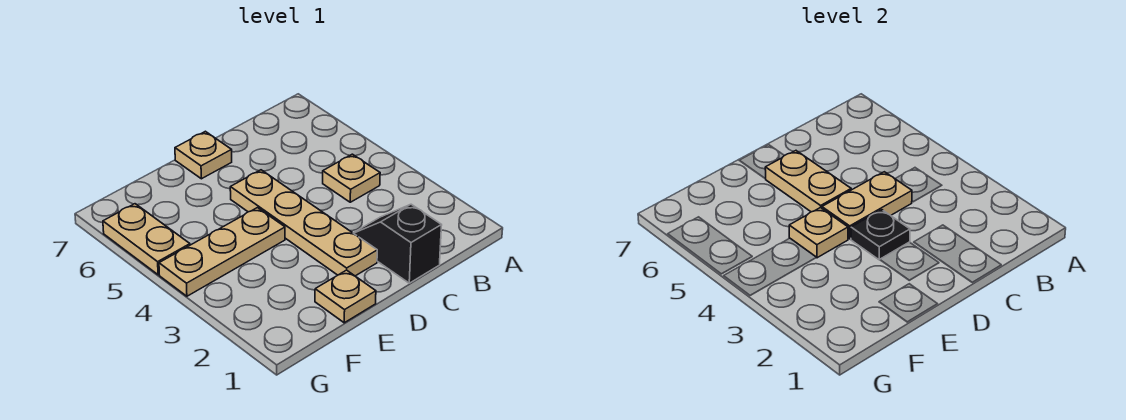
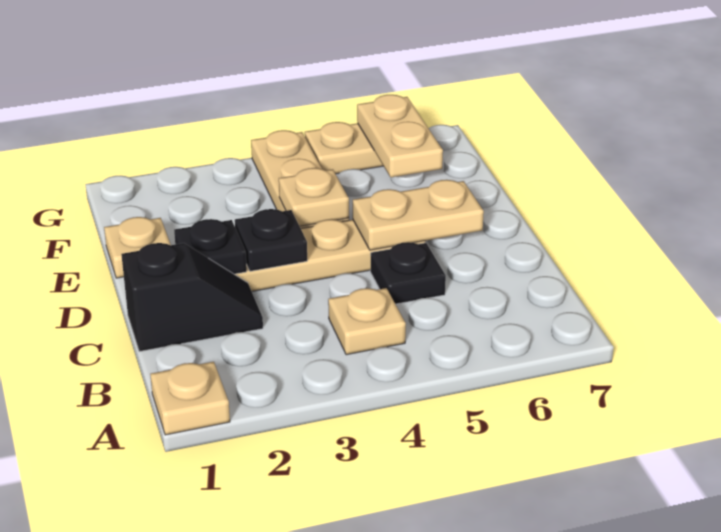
tan 1x2 plate [822,172,912,239] -> tan 1x2 plate moved to [357,95,443,177]
none -> black 1x1 plate [370,242,446,304]
none -> black 1x1 plate [174,219,247,274]
tan 1x1 plate [175,131,232,179] -> tan 1x1 plate moved to [150,362,230,435]

